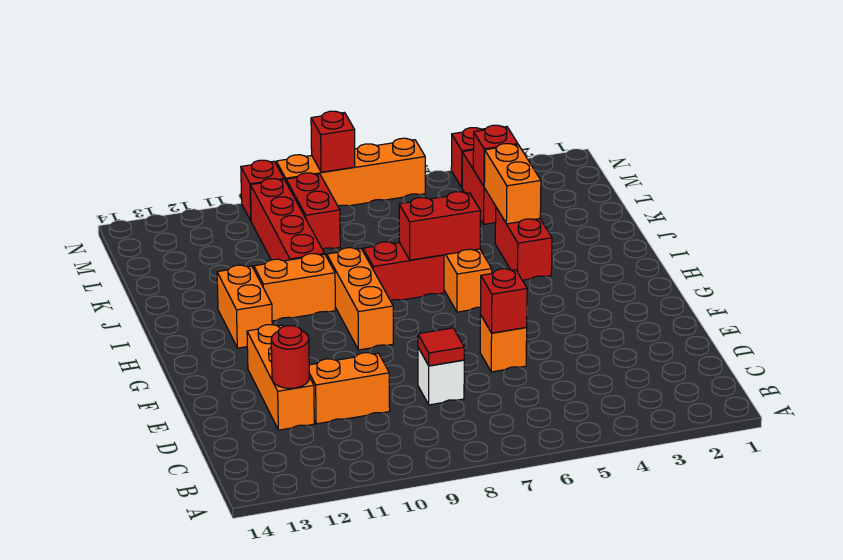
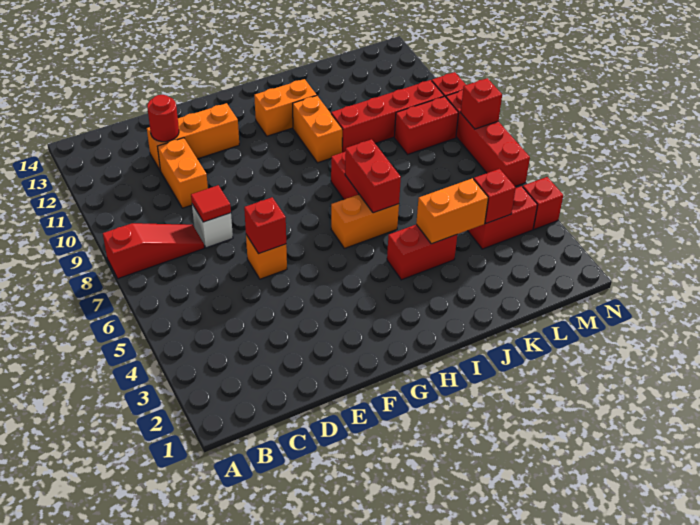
none -> red 1x3 slope [103,223,204,279]
orange 1x3 brick [327,248,393,350] -> none
orange 1x4 brick [276,138,425,206] -> red 1x4 brick [446,90,530,186]

